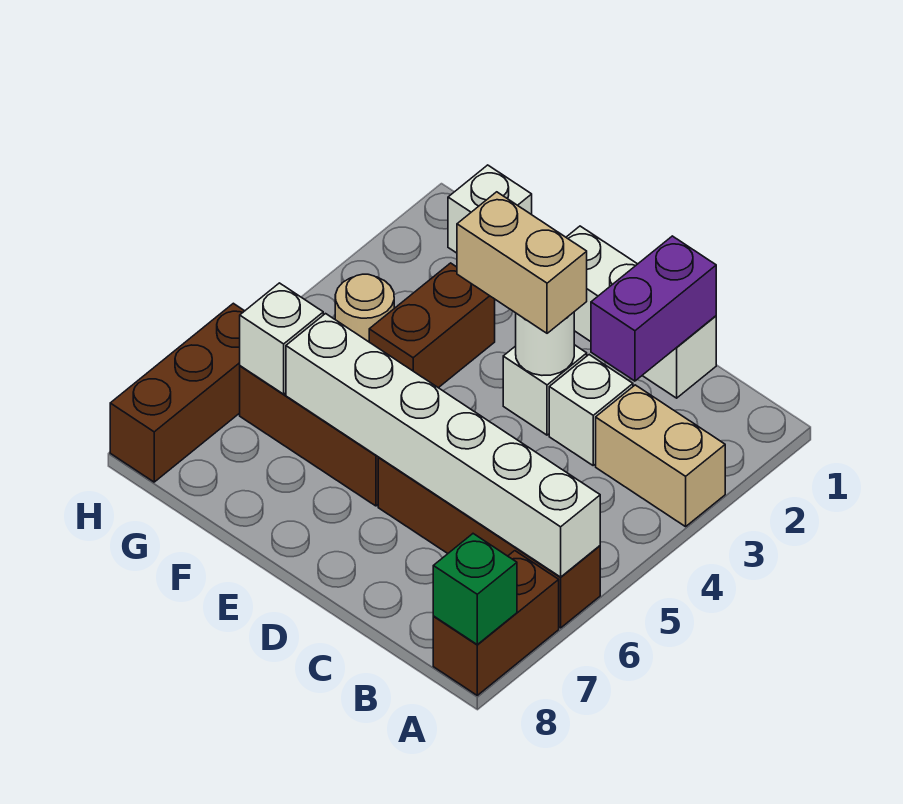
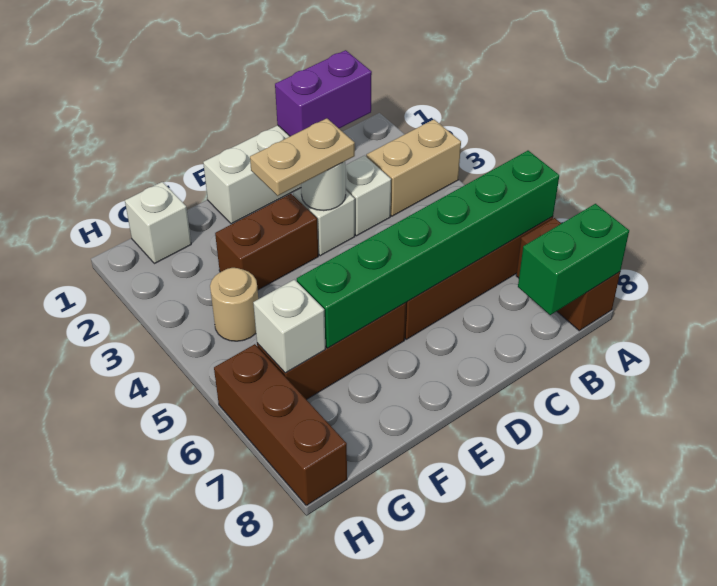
white 1x6 brick [286,314,600,577] -> green 1x6 brick [297,151,559,348]
green 1x1 brick [433,534,517,644] -> green 1x2 brick [518,204,629,315]
purple 1x2 brick [591,236,716,381] -> purple 1x2 brick turned to [275,50,372,136]
tan 1x2 brick [457,192,587,333] -> tan 1x2 plate [250,118,355,196]
brown 1x2 brick [369,263,495,388] -> brown 1x2 brick turned to [215,194,318,290]

